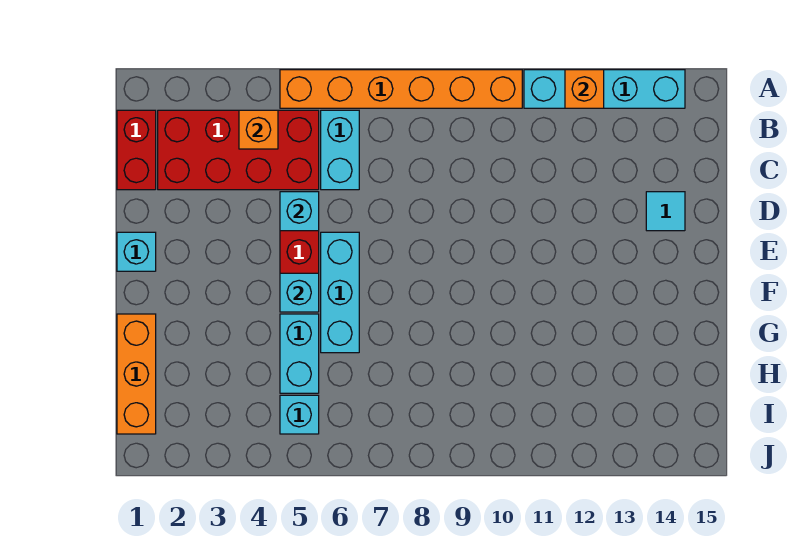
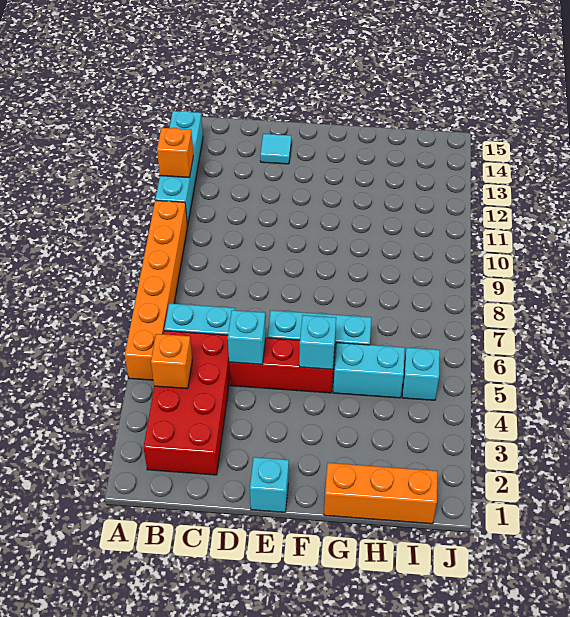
red 1x2 brick [117,110,156,190] -> none

